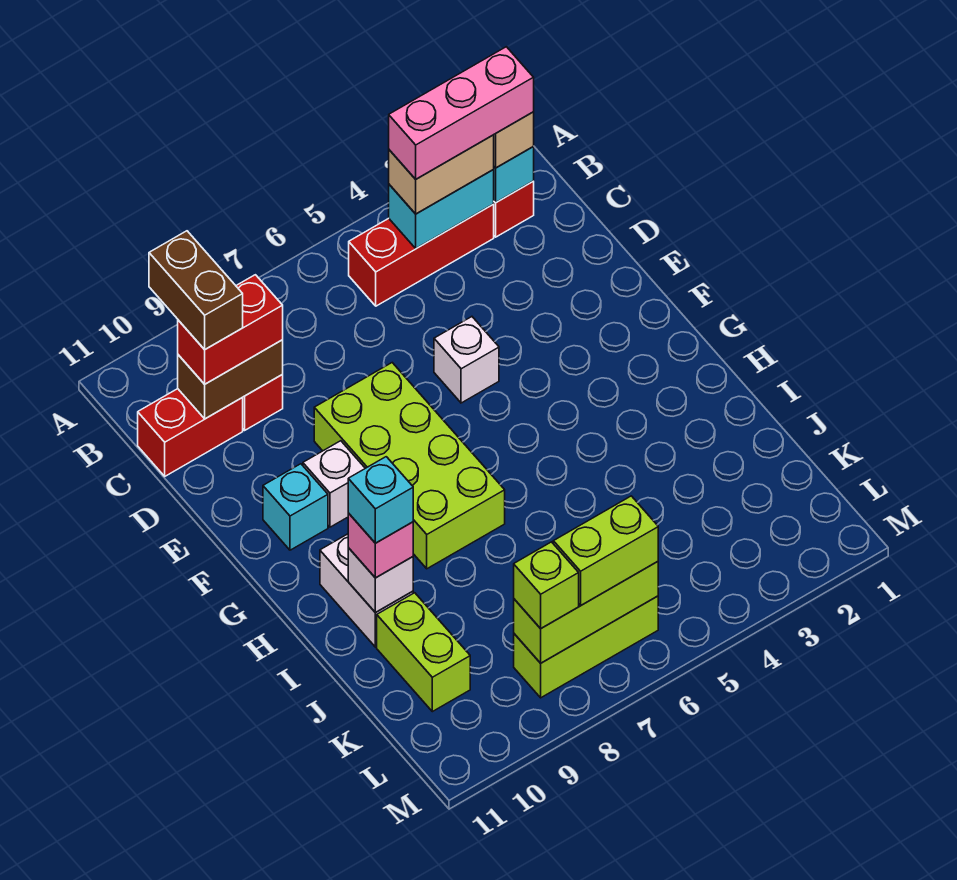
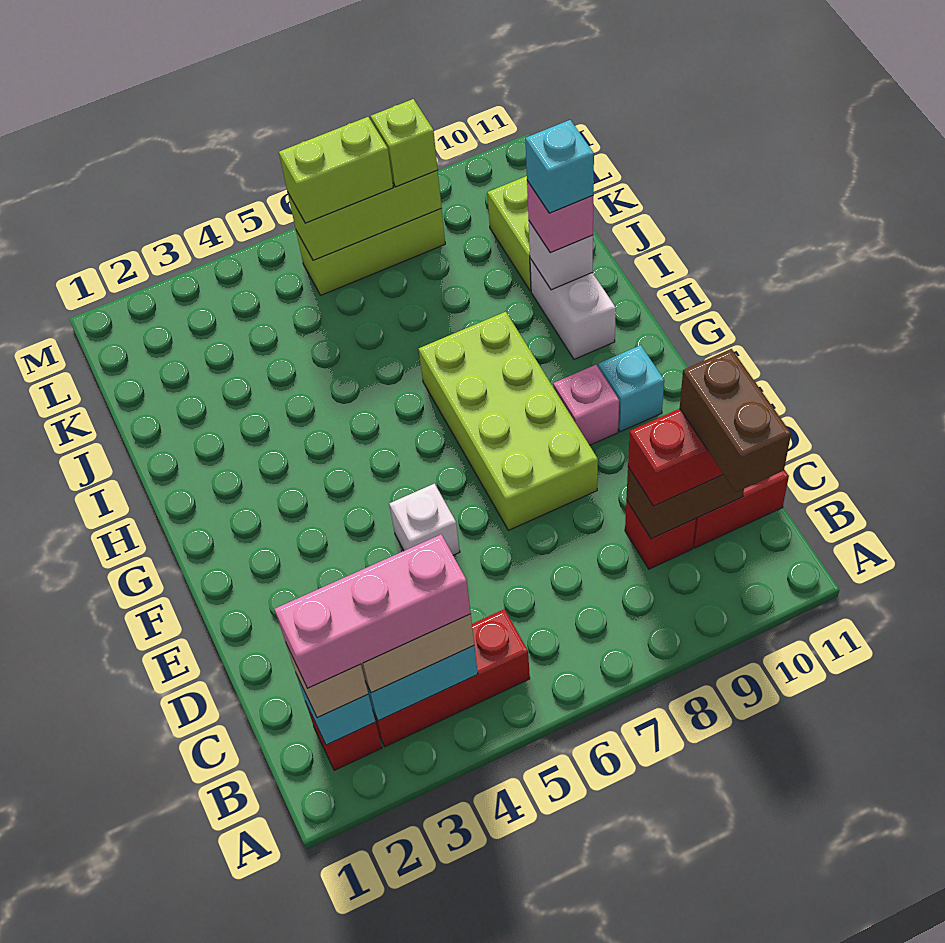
white 1x1 brick [303,441,365,527] -> pink 1x1 brick [553,365,619,445]

